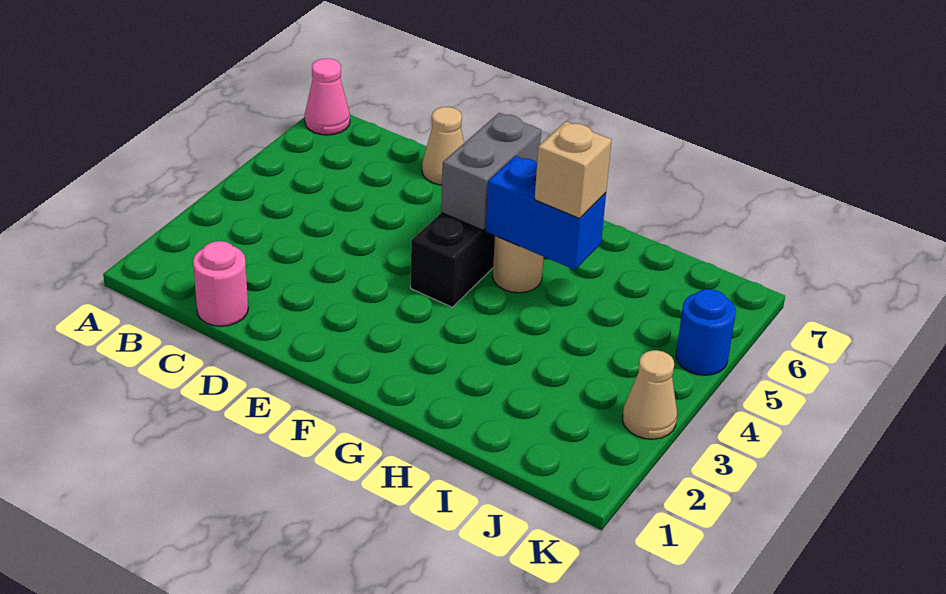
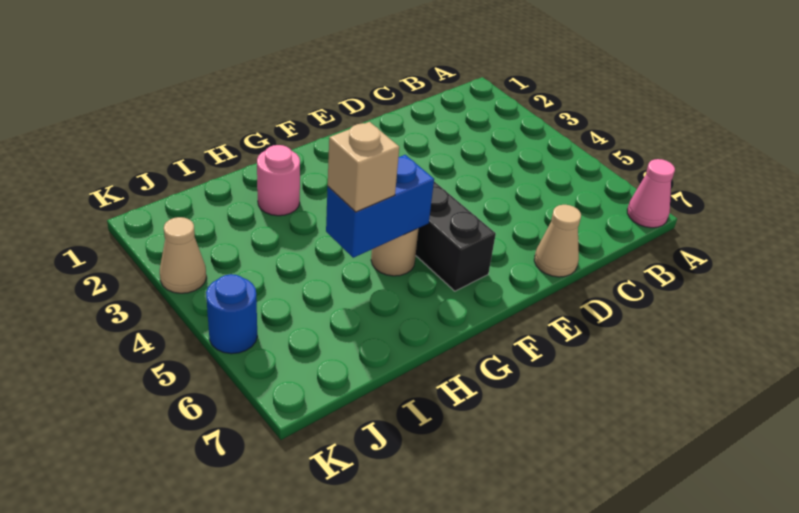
pink 1x1 round brick [193,241,248,326] -> pink 1x1 round brick moved to [257,145,300,216]
grey 1x2 brick [441,113,541,231] -> none

